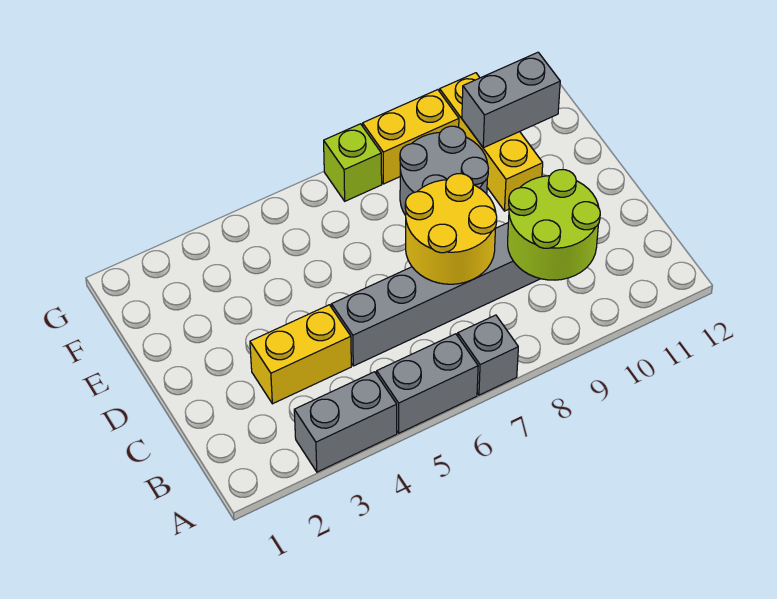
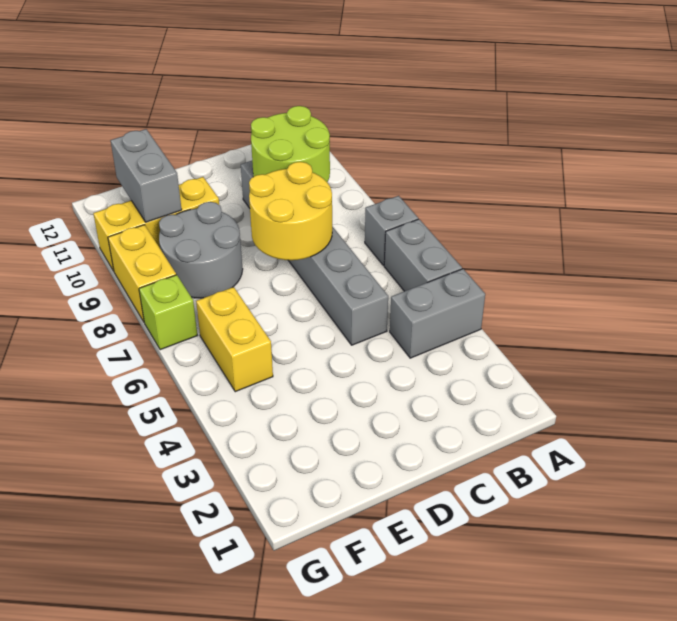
grey 1x2 brick [294,372,397,472] -> grey 1x2 brick turned to [390,269,485,358]
yellow 1x2 brick [250,305,351,404] -> yellow 1x2 brick moved to [196,287,273,392]

